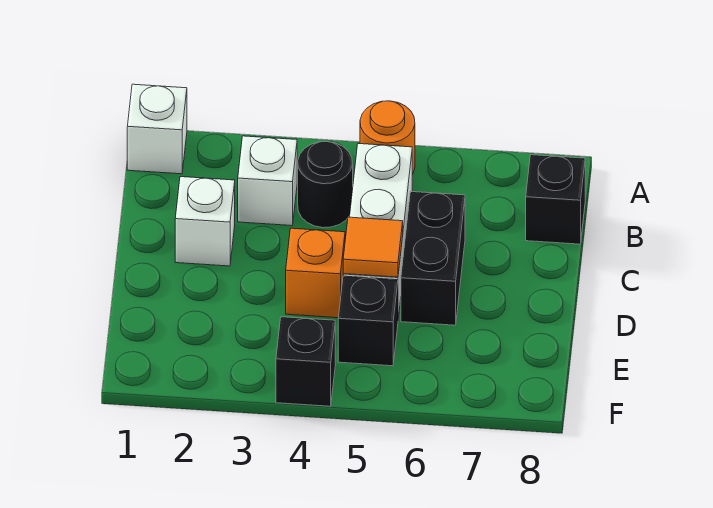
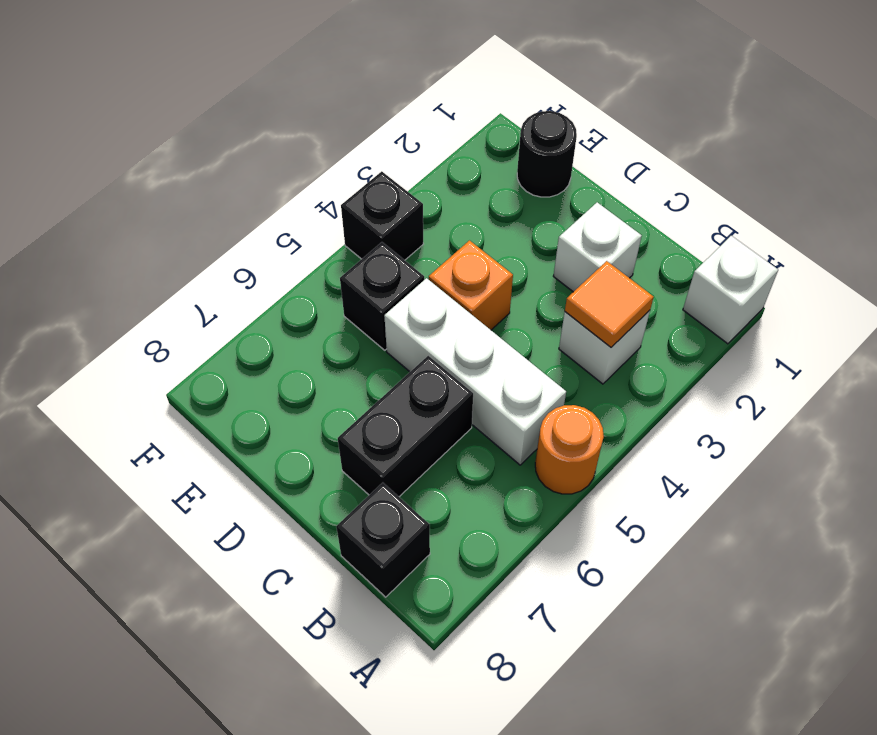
black 1x1 round brick [298,141,353,228] -> black 1x1 round brick moved to [517,111,577,197]
black 1x2 brick [401,192,465,325] -> black 1x2 brick turned to [338,356,473,497]
orange 1x1 tile [343,217,403,277] -> orange 1x1 tile moved to [565,261,654,347]

